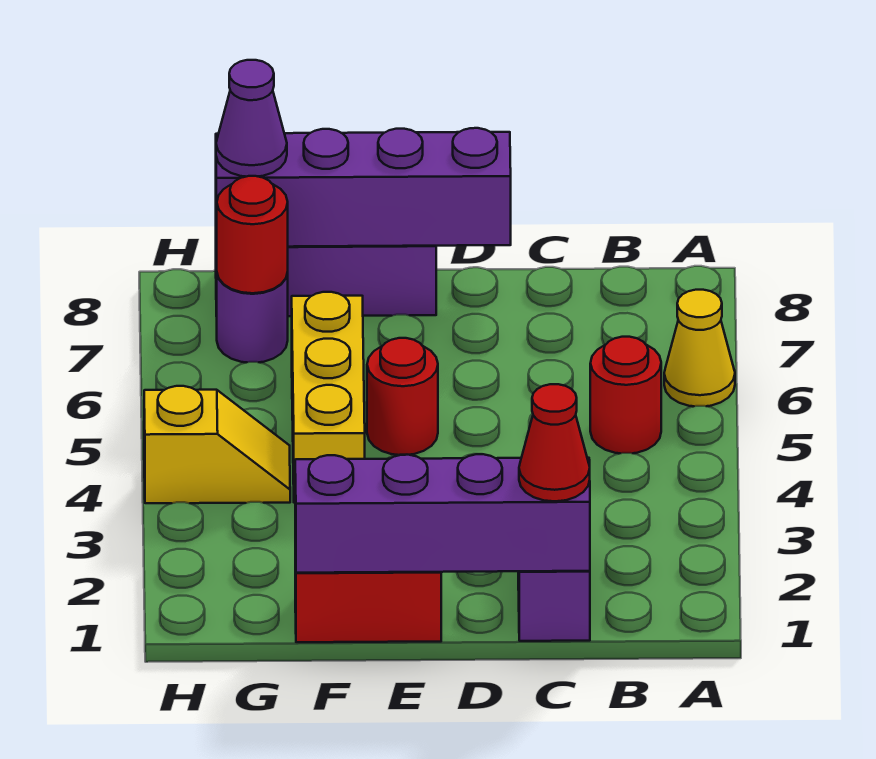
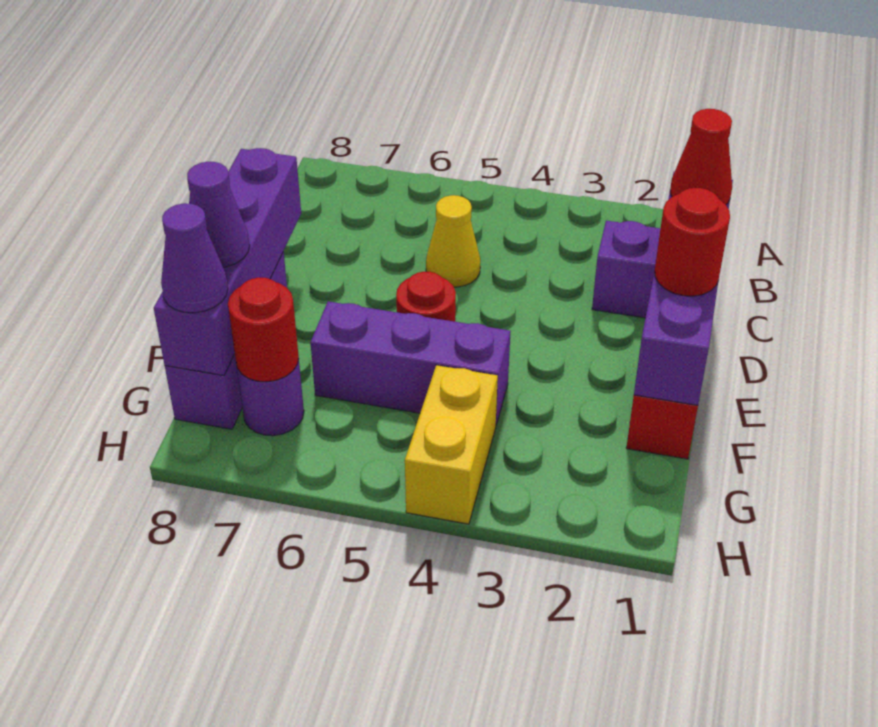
yellow 1x1 cone [664,290,735,406] -> yellow 1x1 cone moved to [426,195,480,287]
red 1x1 round brick [590,337,661,453] -> red 1x1 round brick moved to [655,188,730,296]
yellow 1x3 brick [292,292,365,503] -> purple 1x3 brick [310,301,510,425]
none -> purple 1x1 cone [187,162,250,267]
yellow 1x2 slope [144,386,290,503] -> yellow 1x2 brick [405,365,498,524]

